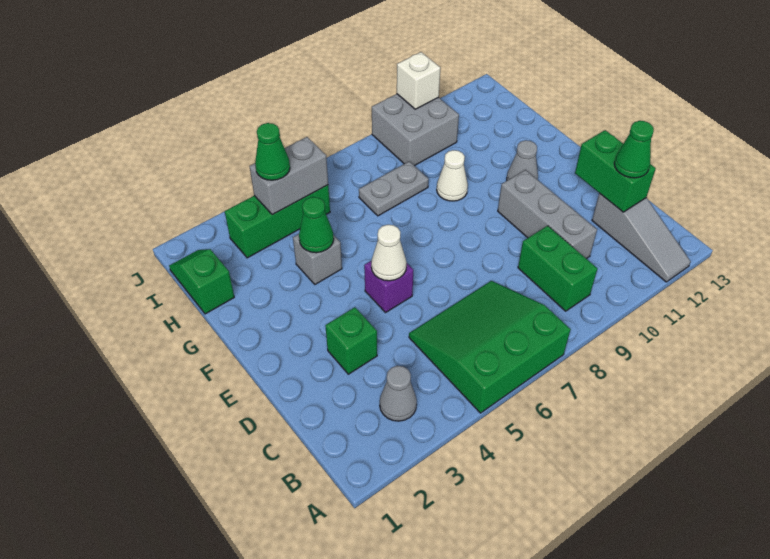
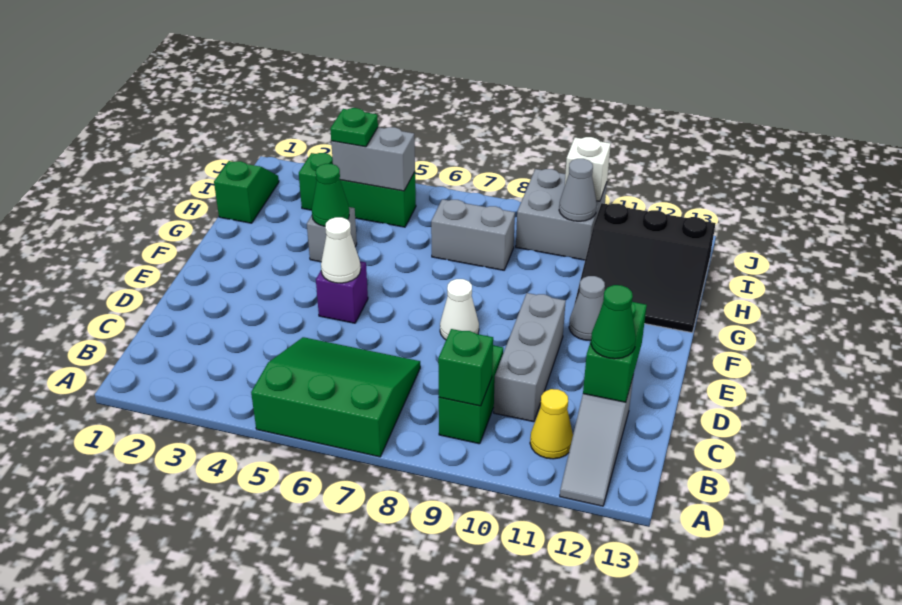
grey 1x1 cone [380,366,417,421] -> grey 1x1 cone moved to [559,159,597,221]
none -> yellow 1x1 cone [530,389,573,459]
green 1x1 brick [325,307,377,374] -> green 1x1 brick moved to [438,329,493,406]
white 1x1 cone [437,150,468,201] -> white 1x1 cone moved to [440,279,479,340]
none -> black 3x3 slope [575,203,716,333]
grey 1x2 plate [359,161,429,216] -> grey 1x2 brick [431,199,515,270]
green 1x1 cone [255,123,290,180] -> green 1x1 plate [330,108,378,147]

